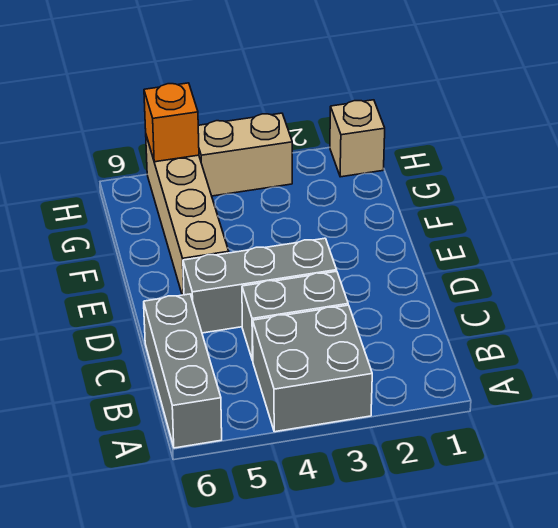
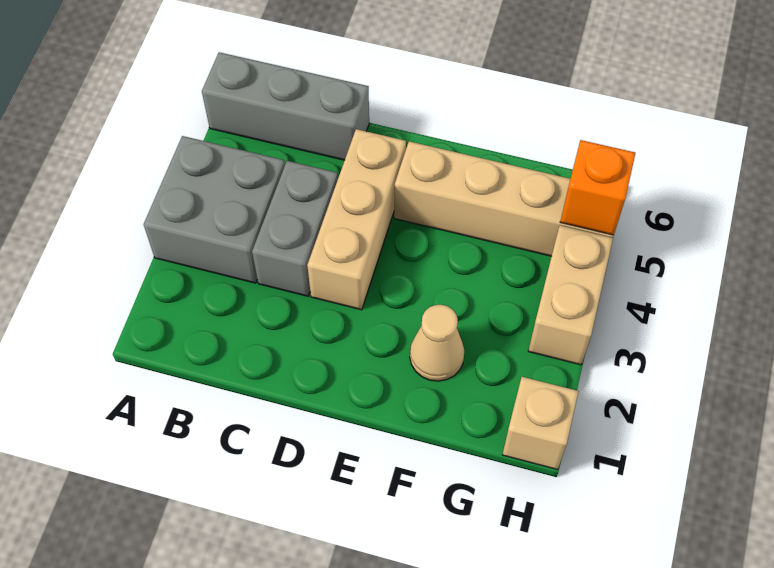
grey 1x3 brick [183,238,337,333] -> tan 1x3 brick [307,129,406,310]
none -> tan 1x1 cone [410,305,464,381]

